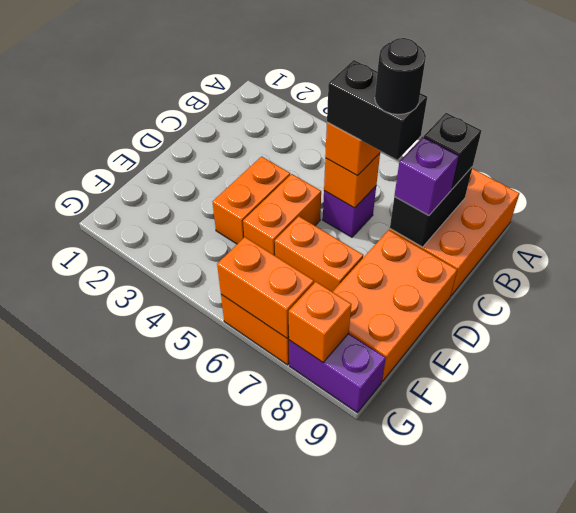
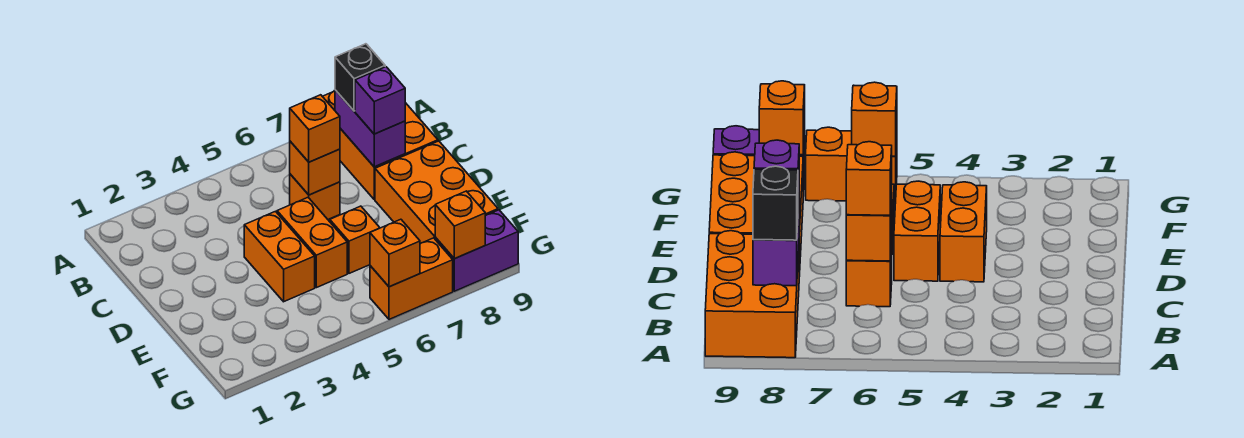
black 1x2 brick [390,167,472,247] -> purple 1x2 brick [335,90,405,167]
purple 1x1 brick [323,186,376,237] -> orange 1x1 brick [290,174,340,219]
black 1x2 brick [327,60,427,160] -> none
black 1x1 round brick [375,38,426,115] -> none
orange 1x2 brick [275,216,363,292] -> orange 1x1 brick [330,206,380,273]
orange 1x2 brick [217,237,314,338] -> orange 1x1 brick [370,219,420,287]

